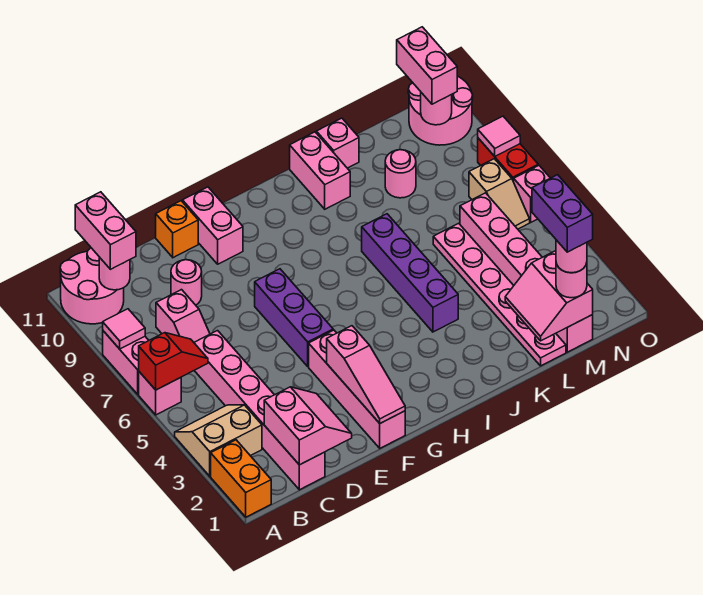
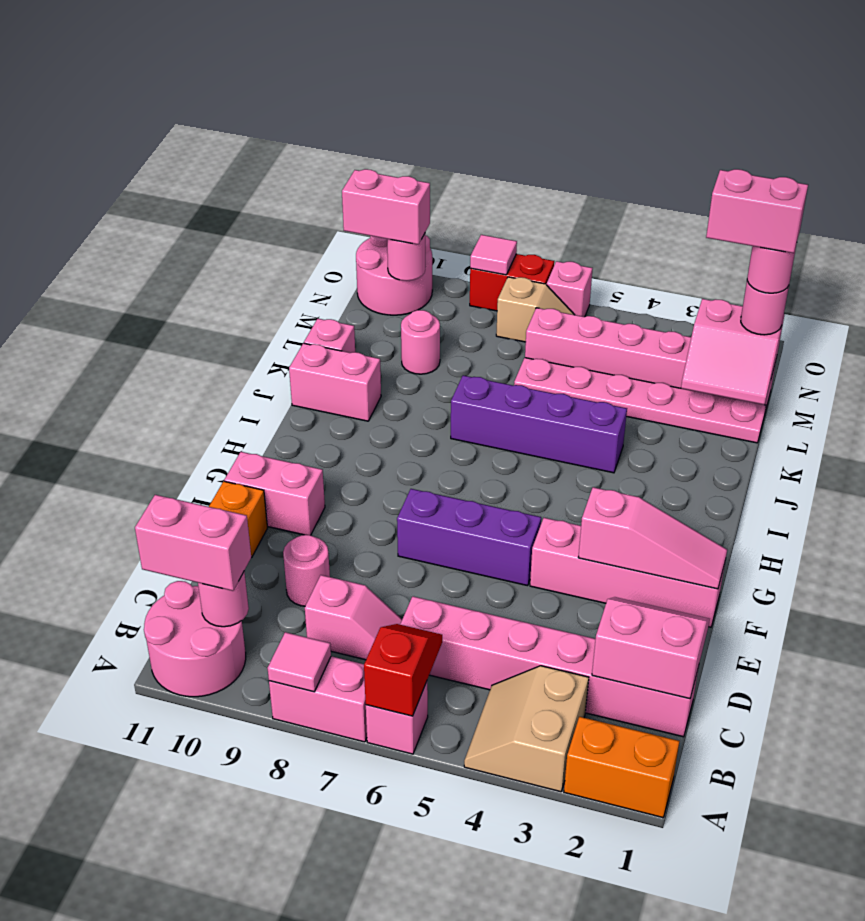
purple 1x2 brick [532,175,593,252] -> pink 1x2 brick [706,169,808,253]

